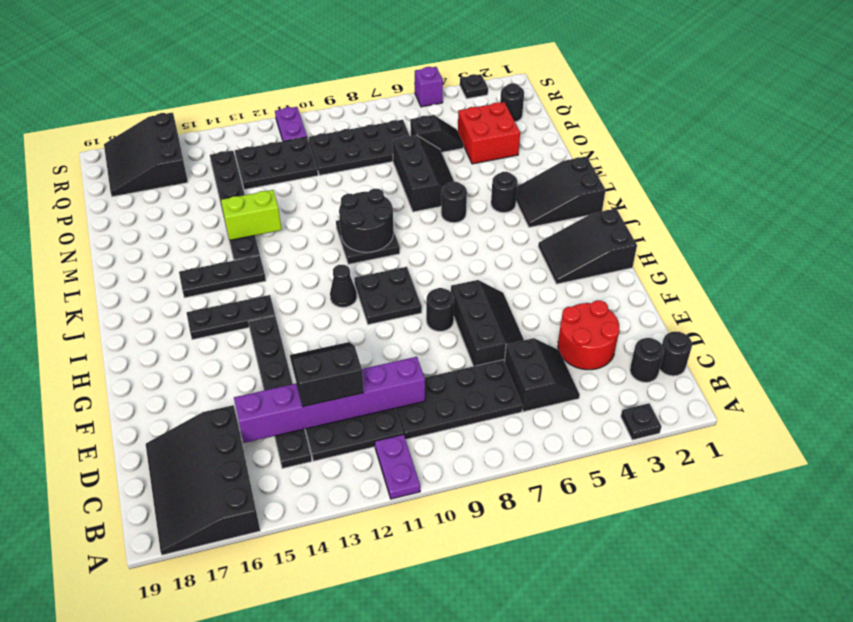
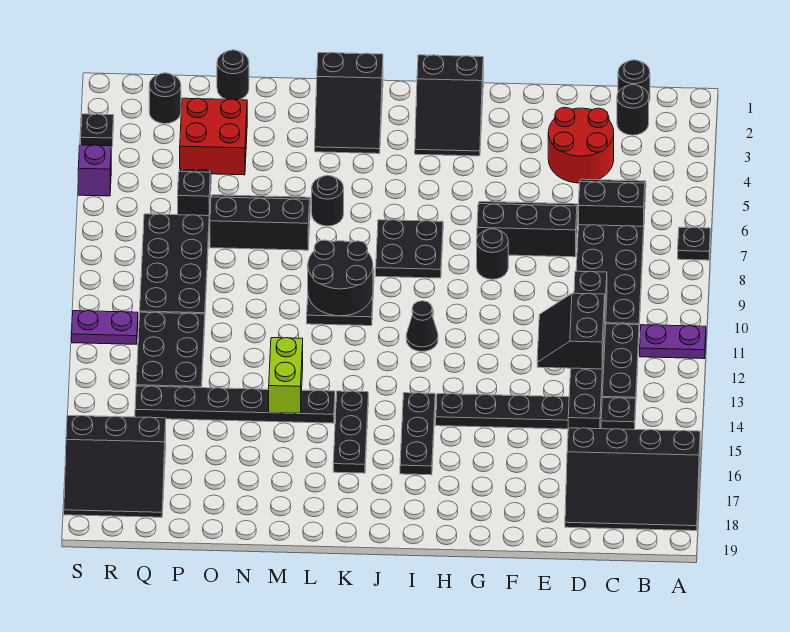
black 1x1 plate [621,403,661,440] -> black 1x1 plate moved to [678,227,710,260]
purple 1x6 brick [234,357,425,443] -> black 1x6 brick [568,271,607,429]
black 2x2 plate [354,267,422,325] -> black 2x2 plate moved to [376,220,443,278]
black 1x1 round brick [491,172,518,213] -> black 1x1 round brick moved to [217,50,249,100]

